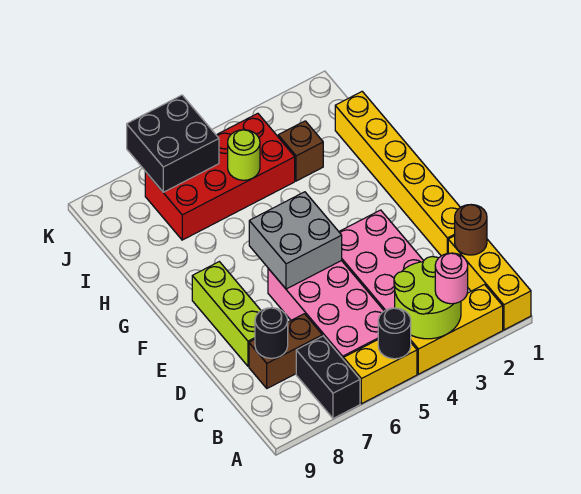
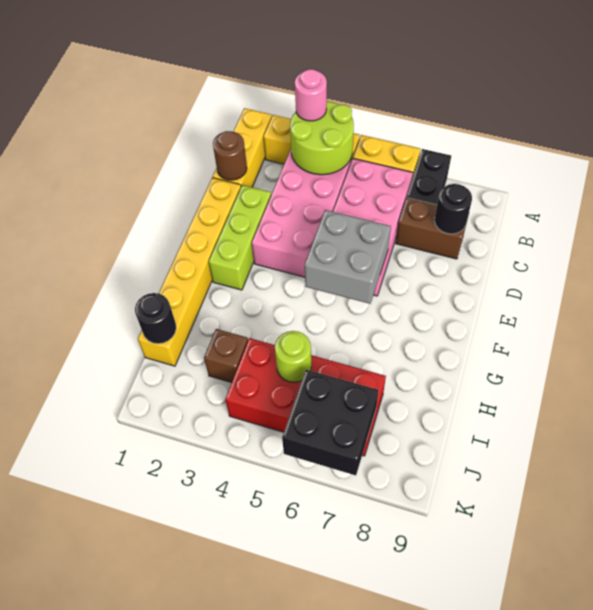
black 1x1 round brick [378,308,411,359] -> black 1x1 round brick moved to [135,293,176,344]
lime 1x3 brick [192,262,261,366] -> lime 1x3 brick moved to [209,185,271,290]

